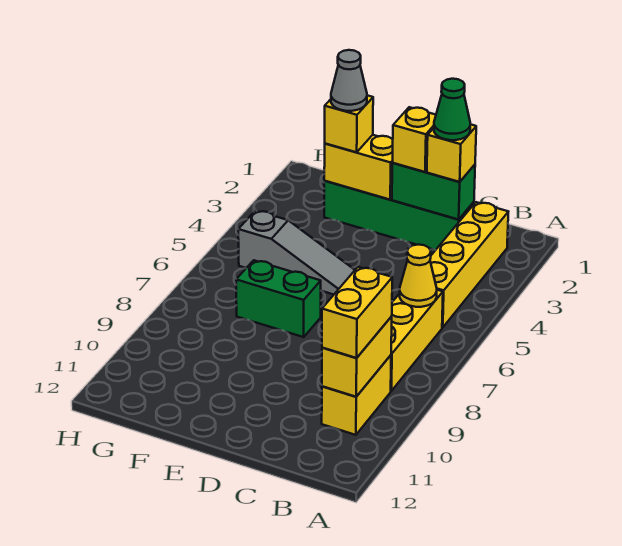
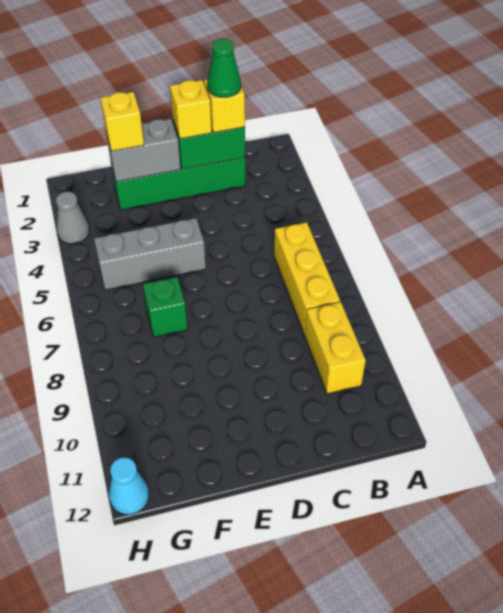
yellow 1x4 brick [430,202,508,328] -> none
yellow 1x1 cone [400,245,437,307] -> none
yellow 1x2 brick [322,316,392,397] -> none
yellow 1x2 brick [322,267,392,358] -> none
yellow 1x2 brick [324,135,393,200] -> grey 1x2 brick [106,119,181,182]
grey 1x3 slope [238,211,355,295] -> grey 1x3 brick [94,218,206,290]
green 1x2 brick [236,260,321,337] -> green 1x1 brick [143,277,188,337]
grey 1x1 cone [331,50,367,111] -> grey 1x1 cone moved to [56,192,89,244]
none -> cyan 1x1 cone [109,458,149,515]

